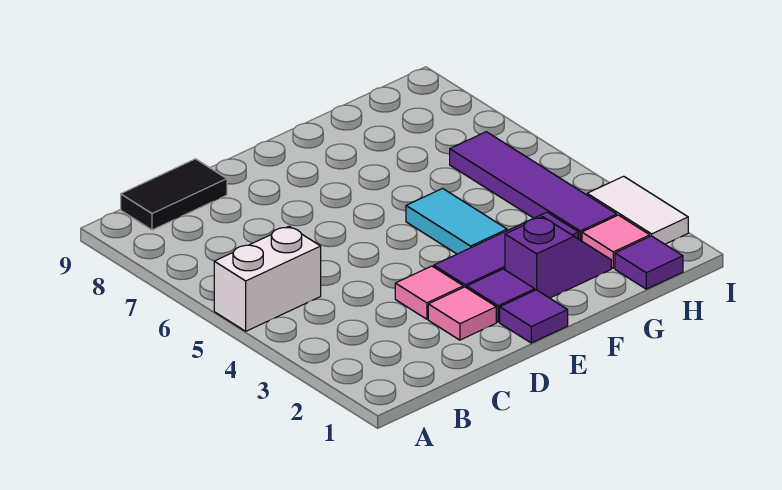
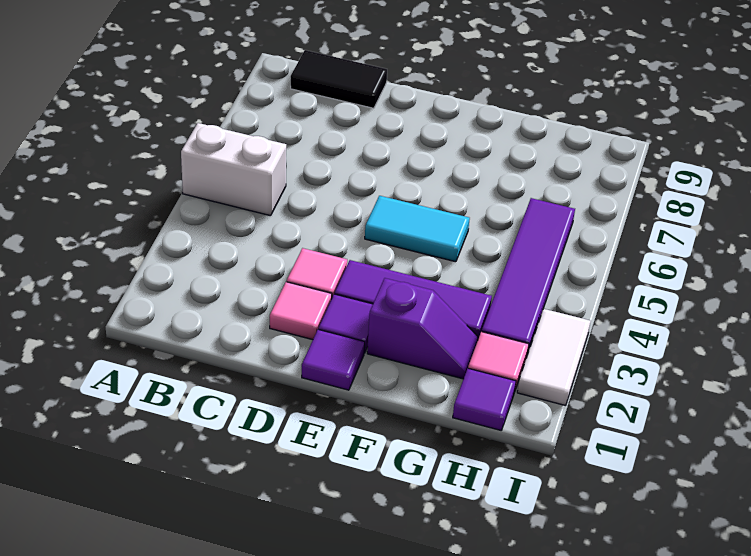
cyan 1x2 tile [406,189,507,254] -> cyan 1x2 tile turned to [365,196,470,262]

